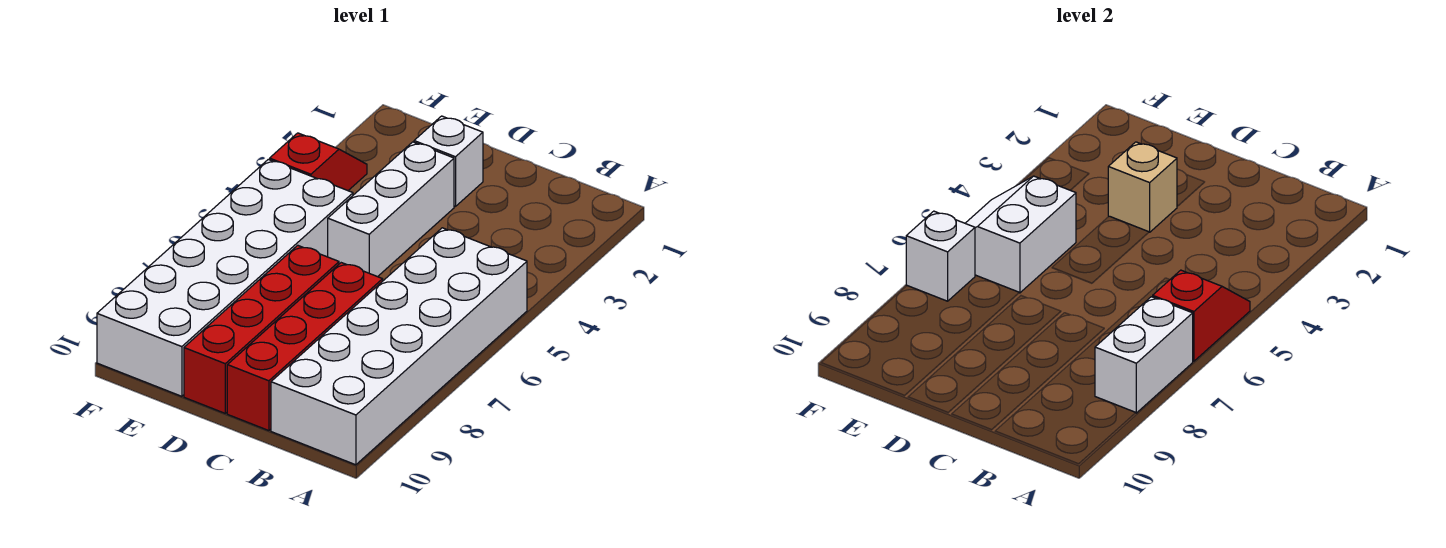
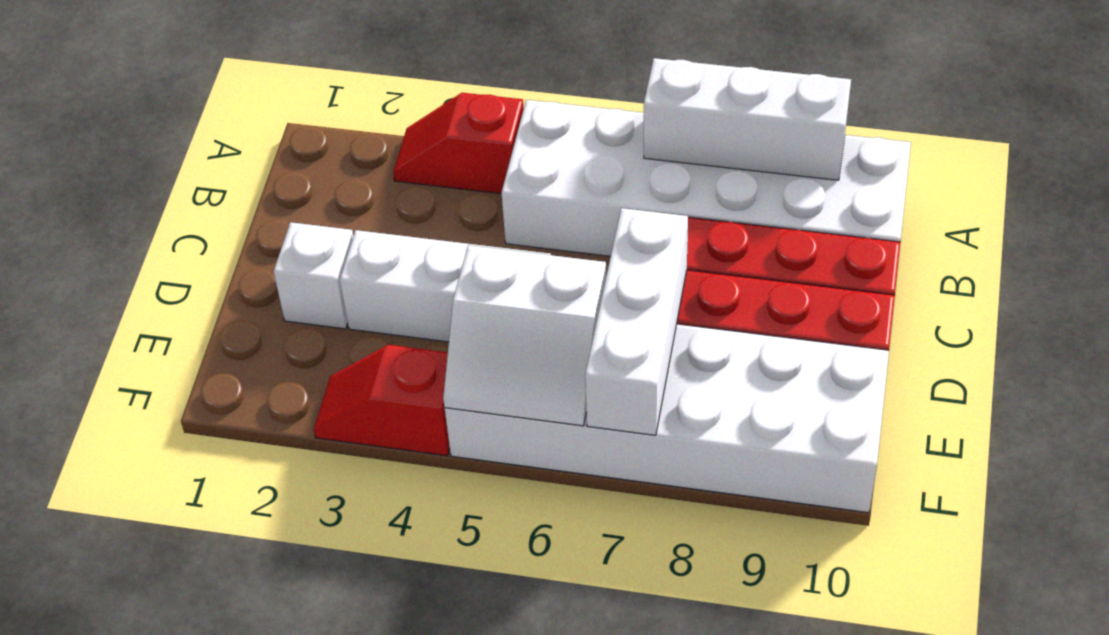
red 1x2 slope [1153,270,1250,361] -> red 1x2 slope moved to [393,93,524,194]
white 1x2 brick [1095,297,1193,413] -> white 1x3 brick [644,58,851,180]
tan 1x1 brick [1108,142,1177,232] -> none
white 1x1 brick [906,211,975,301] -> white 1x3 brick [585,208,688,435]

